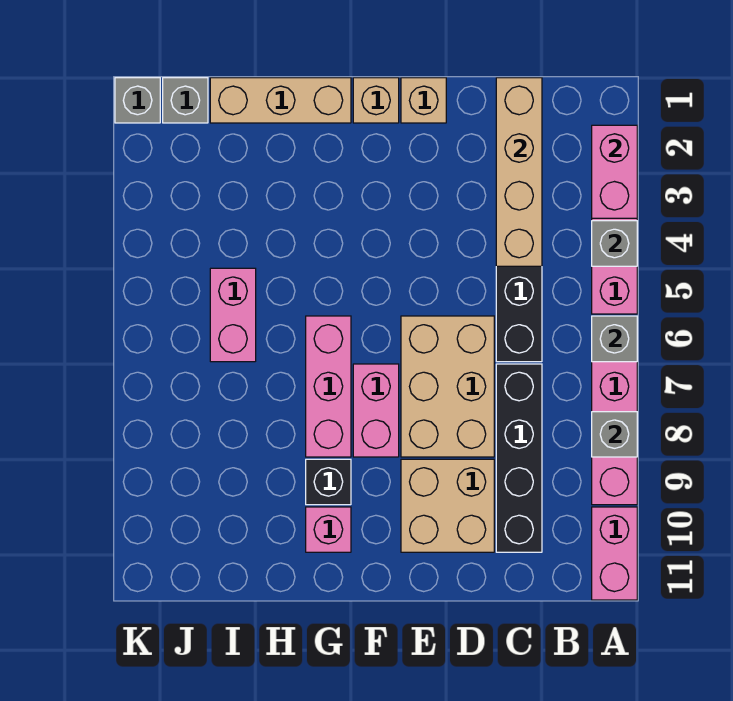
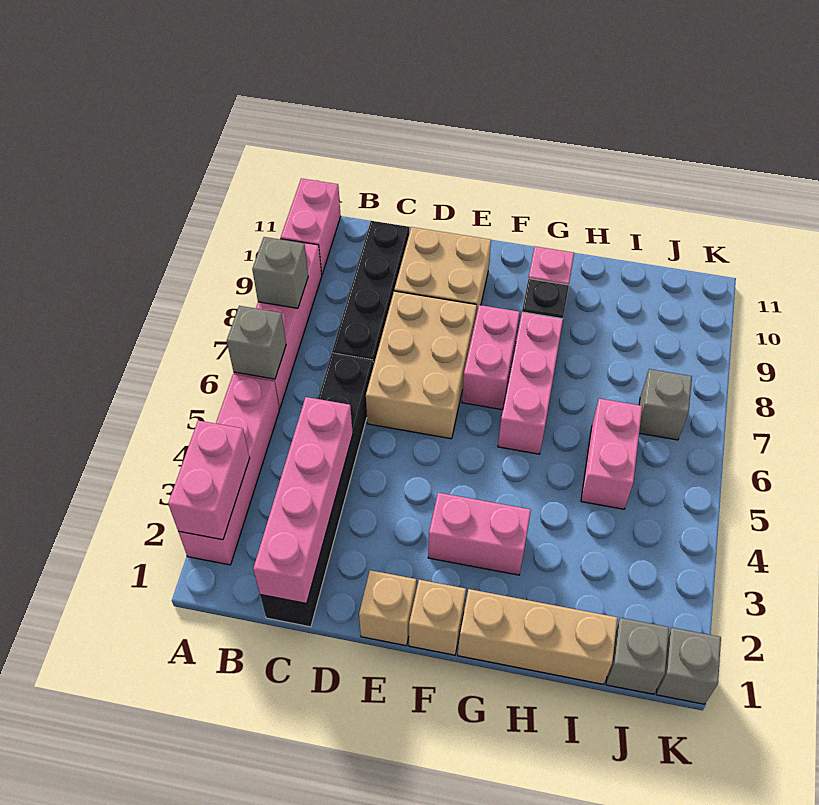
grey 1x1 brick [592,221,637,266] -> grey 1x1 brick moved to [639,369,692,440]
tan 1x4 brick [496,78,542,266] -> pink 1x4 brick [253,397,353,603]
none -> pink 1x2 brick [428,493,531,575]

